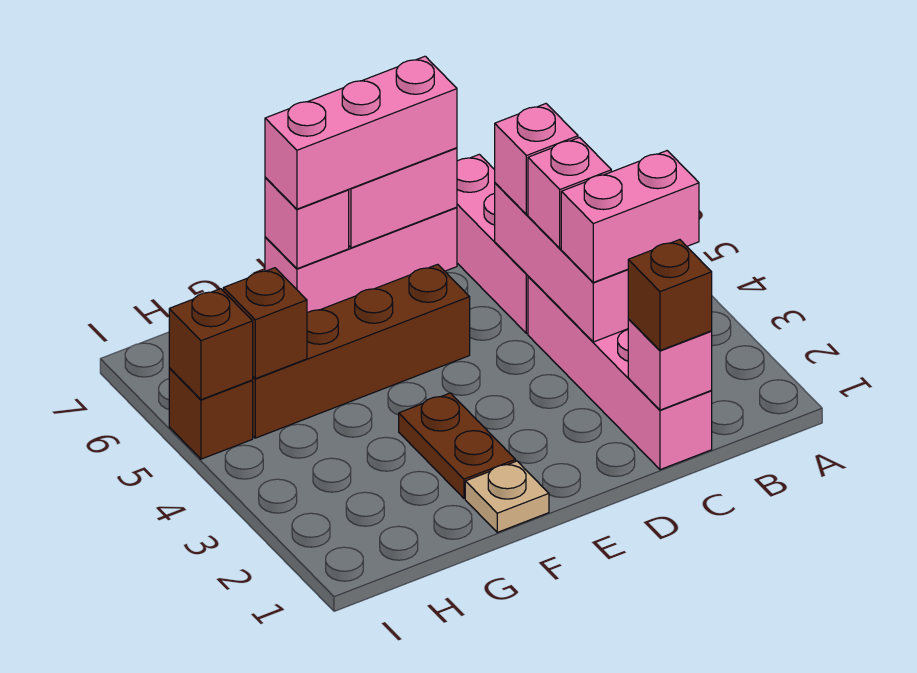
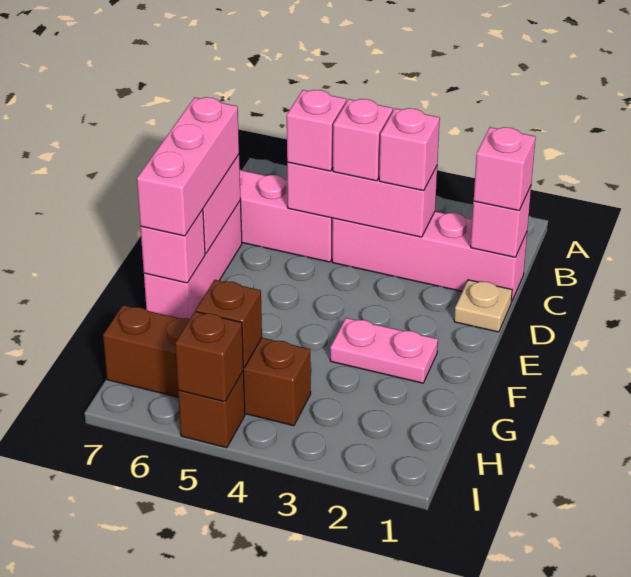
pink 1x2 brick [561,151,699,282] -> pink 1x1 brick [379,108,440,191]
brown 1x1 brick [628,240,712,351] -> pink 1x1 brick [474,127,535,211]
brown 1x4 brick [252,264,470,438] -> brown 1x4 brick turned to [103,305,311,426]
tan 1x1 plate [465,461,549,532] -> tan 1x1 plate moved to [454,280,512,332]
brown 1x2 plate [399,393,516,498] -> pink 1x2 plate [330,318,438,383]

